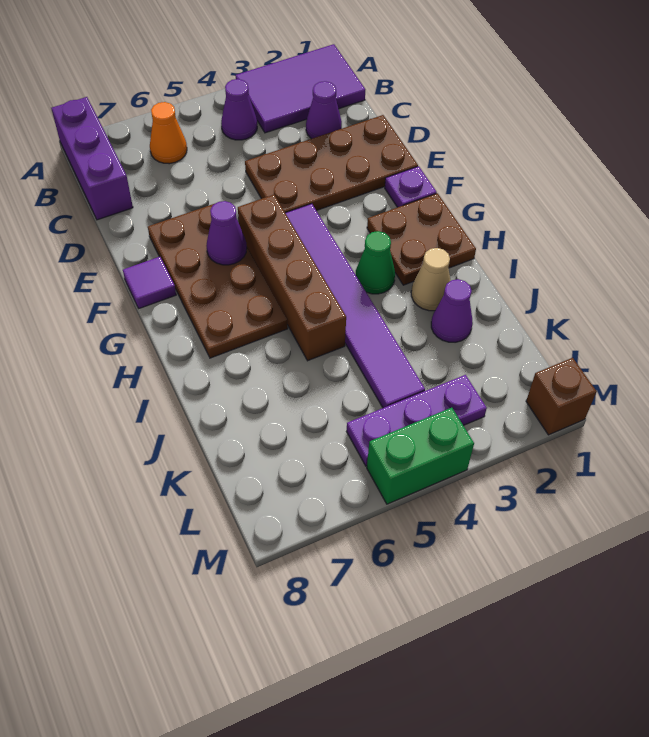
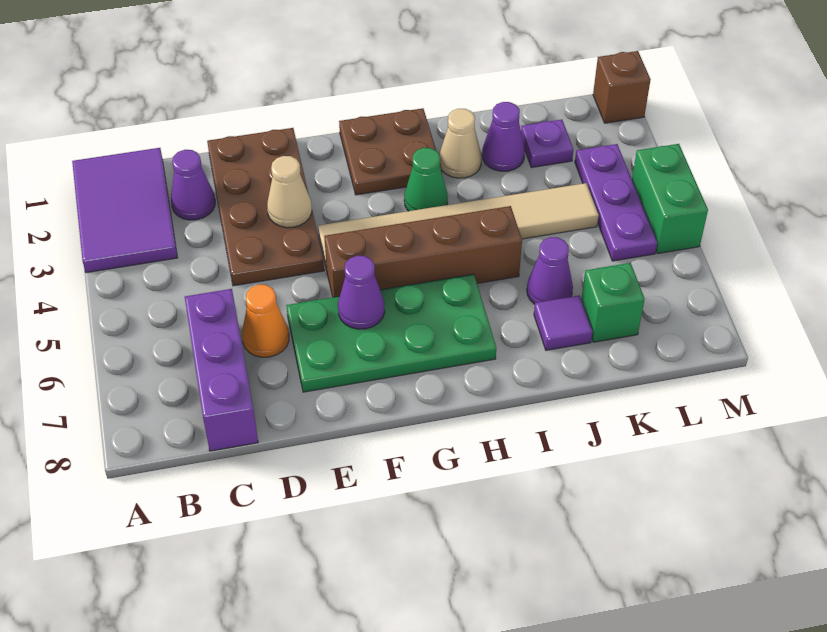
purple 1x3 brick [51,97,133,220] -> purple 1x3 brick turned to [185,289,258,451]
purple 1x1 cone [221,79,257,140] -> purple 1x1 cone moved to [527,237,573,304]
orange 1x1 cone [150,102,187,164] -> orange 1x1 cone moved to [242,285,289,357]
none -> tan 1x1 cone [267,156,312,228]
brown 2x4 plate [148,204,288,358] -> green 2x4 plate [286,274,496,392]
purple 1x1 plate [385,166,437,207] -> purple 1x1 plate moved to [521,120,574,168]
purple 1x6 tile [286,204,425,408] -> tan 1x6 tile [318,183,599,270]
purple 1x1 tile [123,257,176,308] -> purple 1x1 tile moved to [534,295,592,350]
none -> green 1x1 brick [581,263,645,342]

